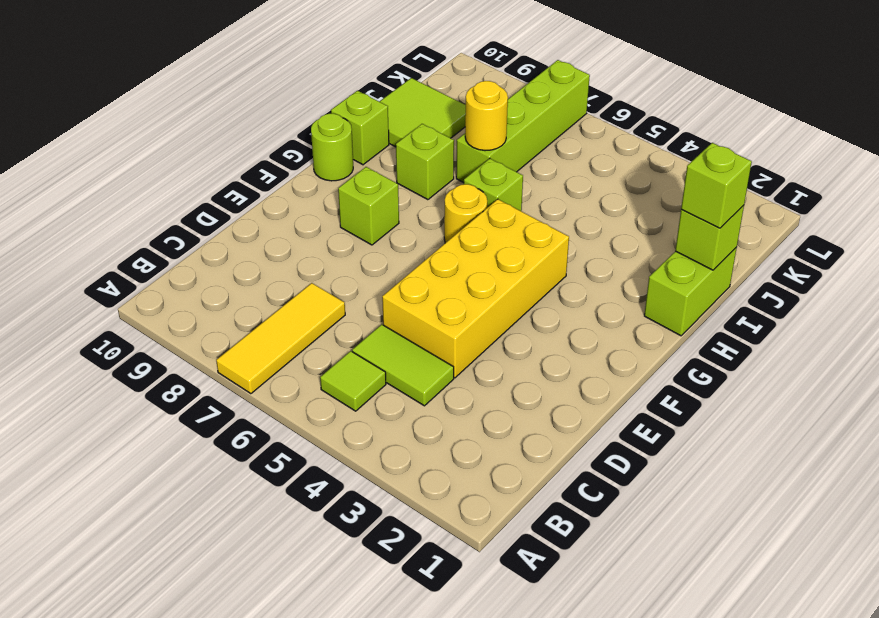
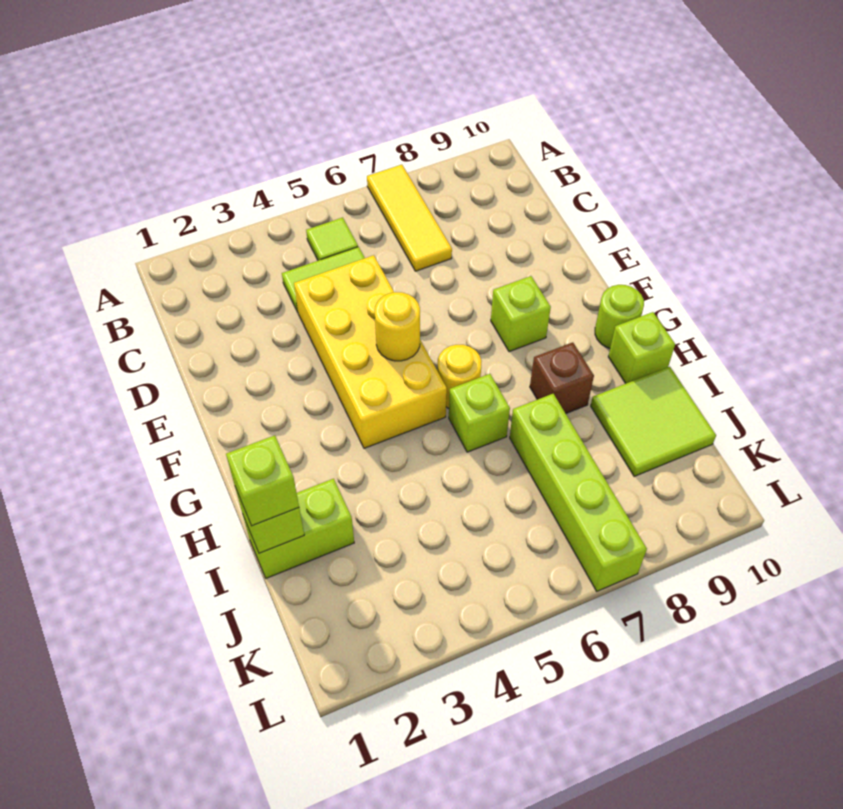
lime 1x2 brick [644,247,737,336] -> lime 1x2 brick turned to [244,479,354,578]
lime 1x1 brick [396,124,454,200] -> brown 1x1 brick [530,342,594,413]
yellow 1x1 round brick [465,81,508,151] -> yellow 1x1 round brick moved to [375,292,420,361]

